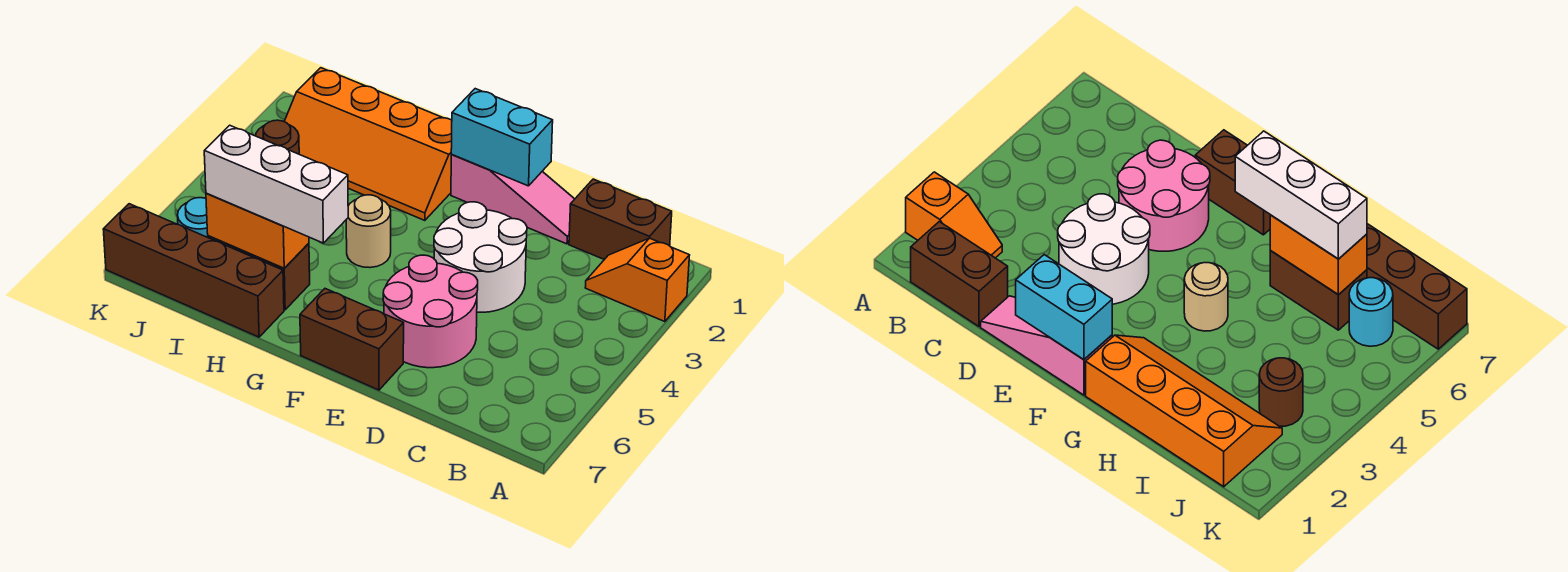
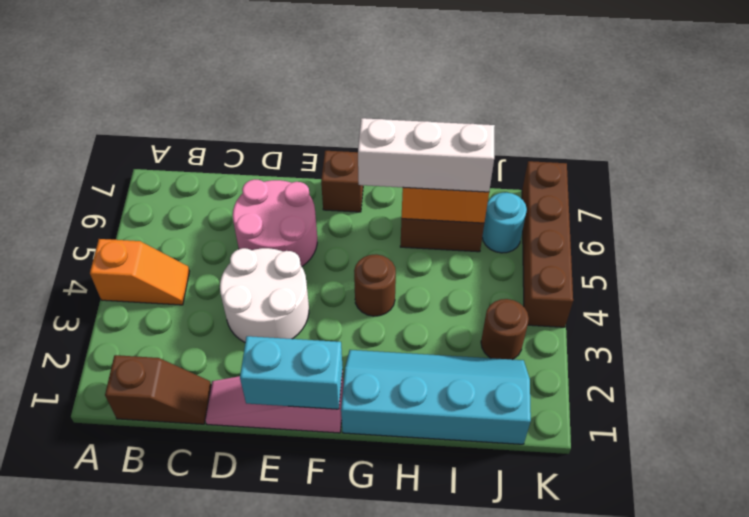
orange 1x2 slope [585,238,690,322] -> orange 1x2 slope moved to [90,239,190,305]
brown 1x2 brick [569,179,672,260] -> brown 1x2 slope [105,355,211,424]
brown 1x2 brick [300,289,404,390] -> brown 1x1 brick [321,151,363,212]
orange 2x4 slope [284,68,452,221] -> cyan 2x4 slope [341,350,531,444]
tan 1x1 round brick [346,195,391,268] -> brown 1x1 round brick [354,254,396,316]
brown 1x4 brick [103,204,284,337] -> brown 1x4 brick turned to [522,161,573,327]

